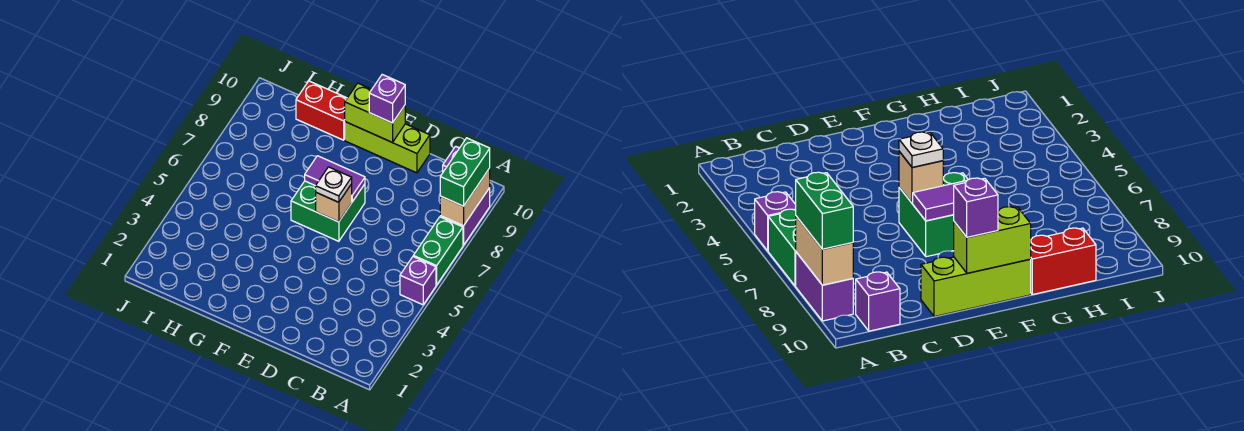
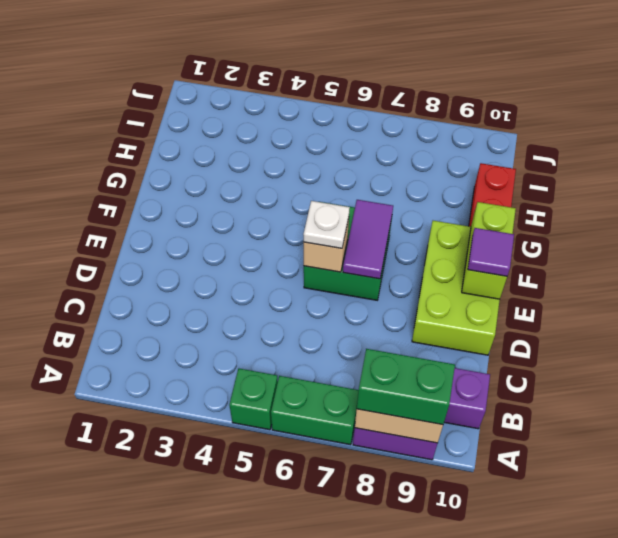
purple 1x1 brick [400,257,436,305] -> green 1x1 brick [229,369,278,430]
lime 1x3 brick [345,122,430,173] -> lime 2x3 brick [412,221,500,355]
purple 1x1 brick [369,75,405,123] -> purple 1x1 tile [468,228,514,276]

